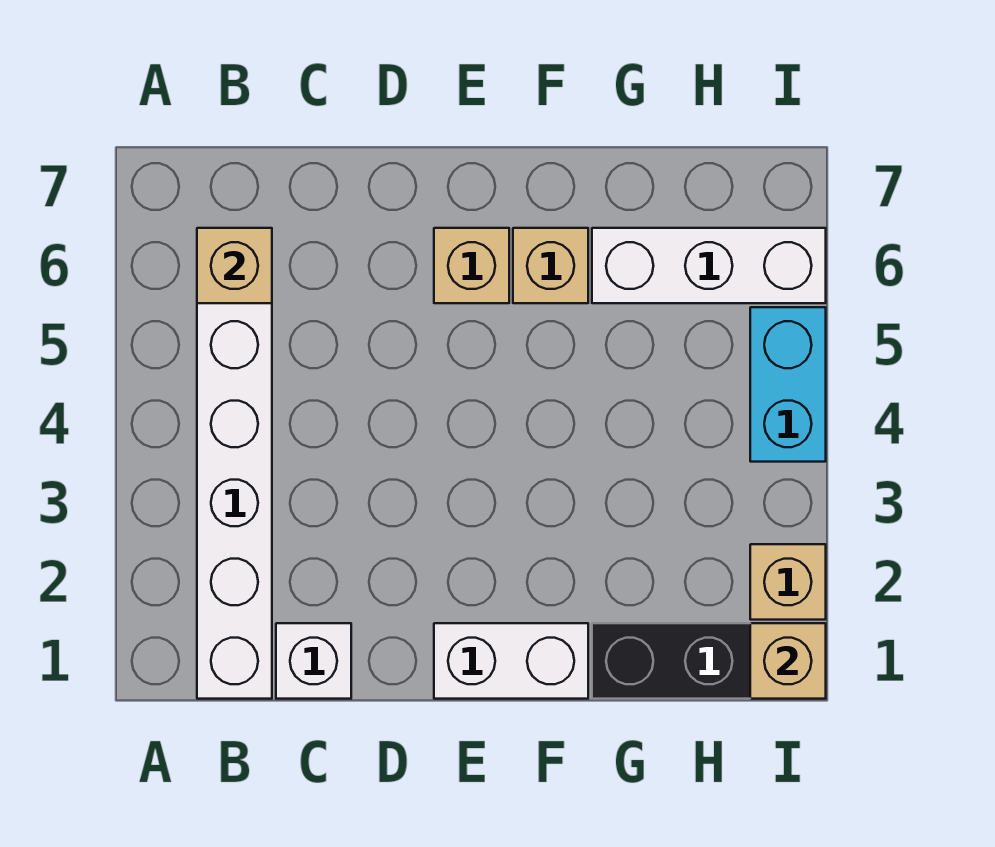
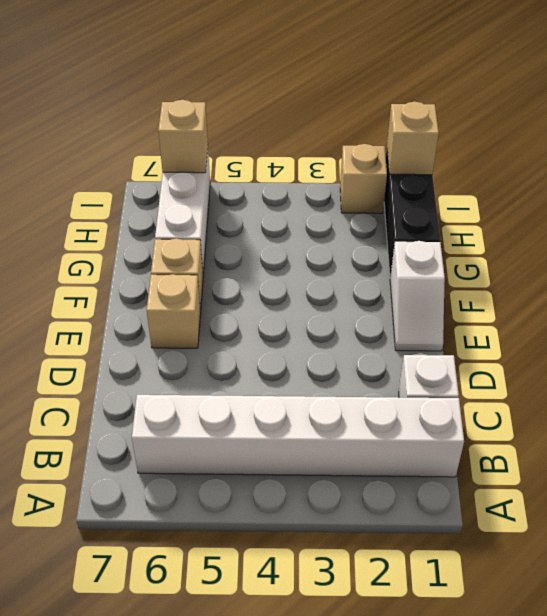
tan 1x1 brick [197,228,272,303] -> tan 1x1 brick moved to [158,100,208,173]
white 1x2 brick [434,623,588,699] -> white 1x2 slope [390,241,445,351]
cyan 1x2 brick [750,307,826,462] -> none

